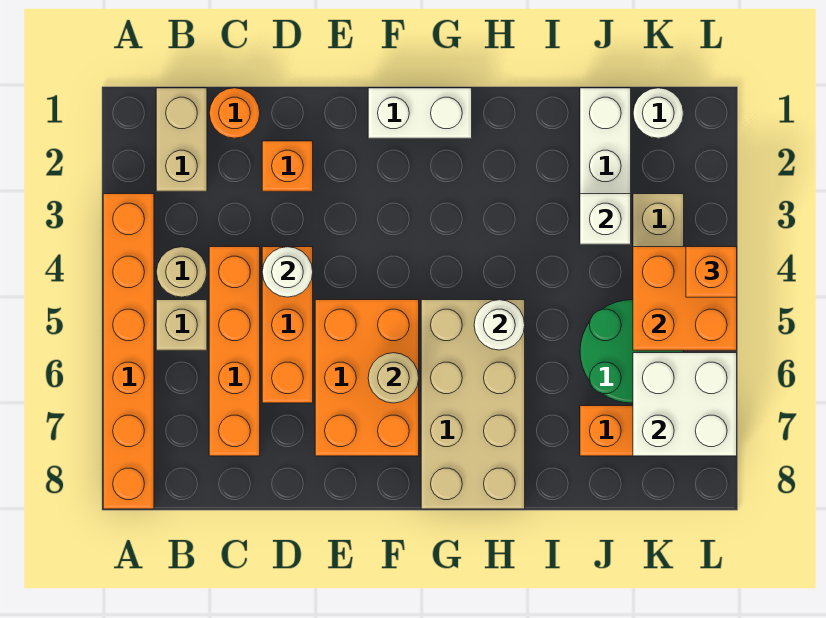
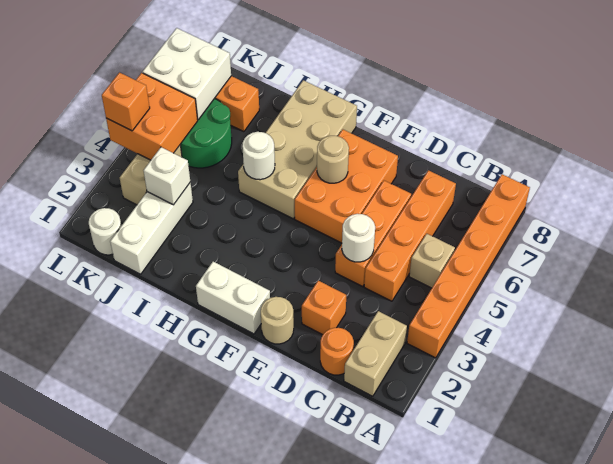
tan 1x1 round brick [156,247,207,297] -> tan 1x1 round brick moved to [261,297,294,344]

